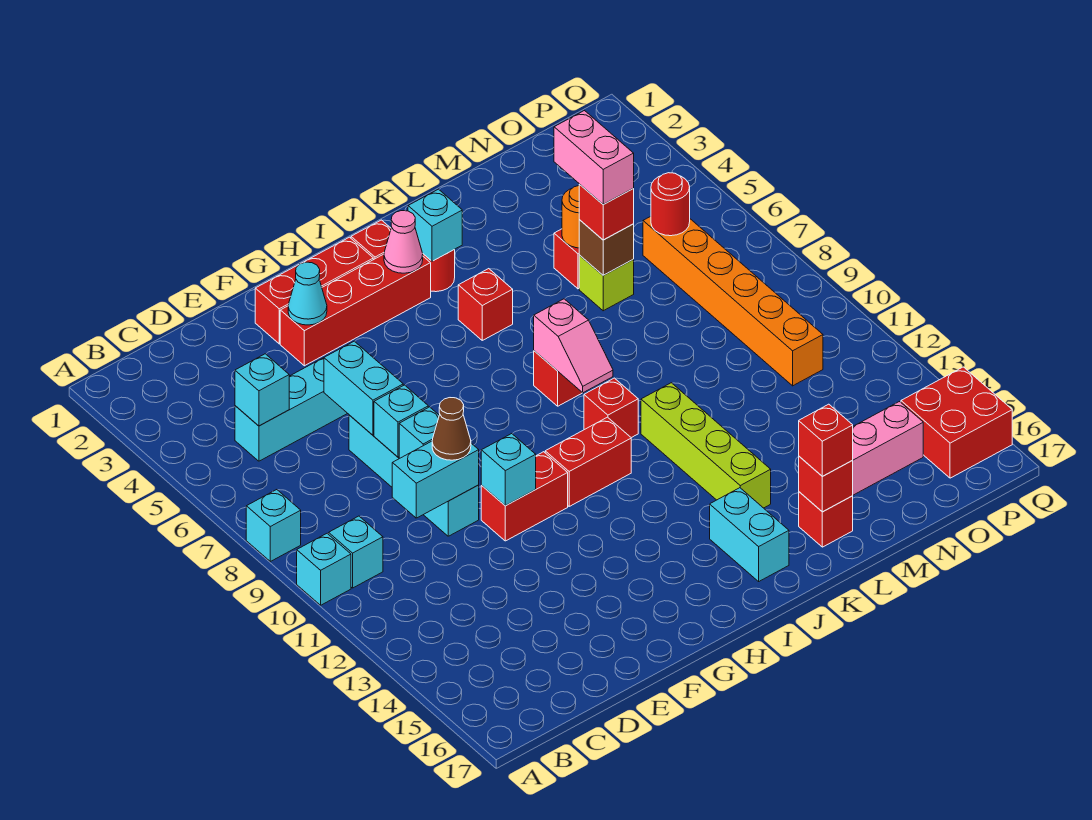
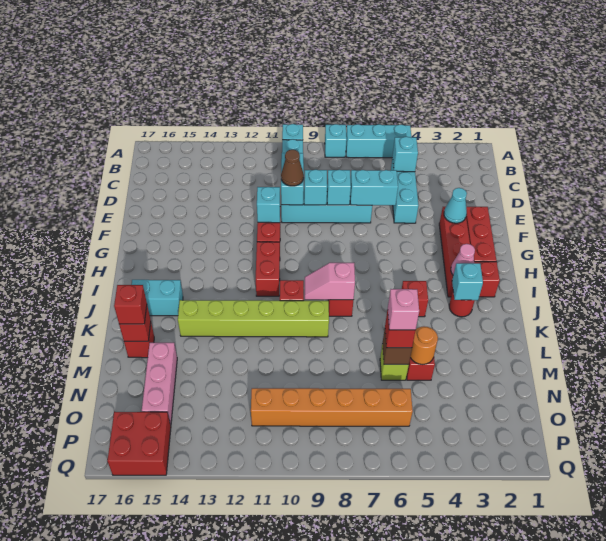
none -> cyan 1x3 brick [346,124,411,158]
lime 1x4 brick [641,383,771,508] -> lime 1x6 brick [178,300,329,337]
pink 1x2 brick [554,111,634,204] -> pink 1x1 brick [388,289,419,330]
red 1x1 round brick [651,173,690,236] -> none

